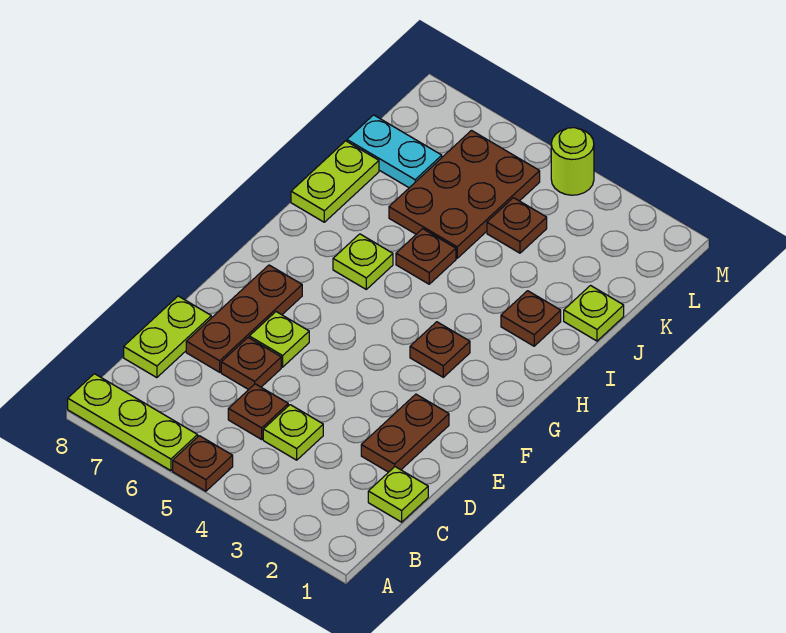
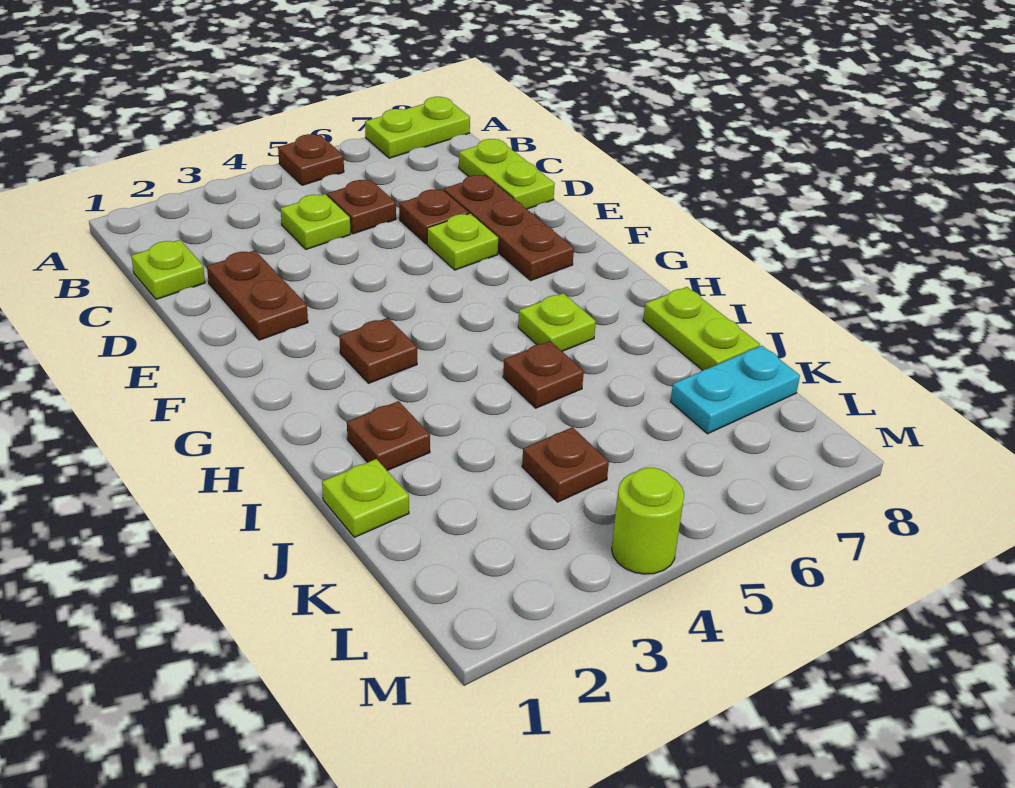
lime 1x3 plate [68,374,198,471] -> lime 1x2 plate [365,97,470,158]
brown 2x3 plate [389,131,540,258] -> none

